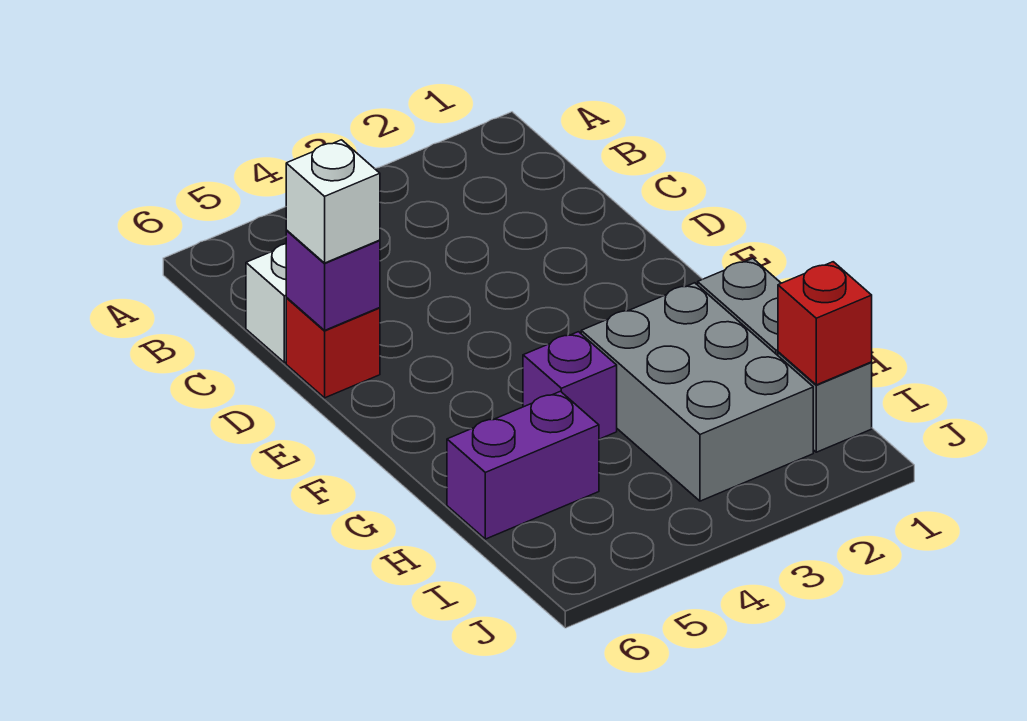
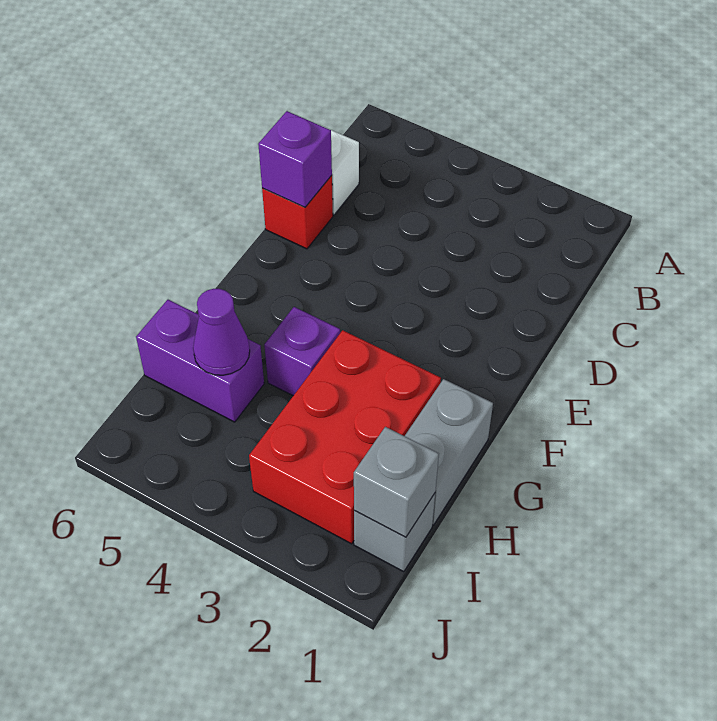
white 1x1 brick [286,140,380,263] -> none
grey 2x3 brick [581,283,813,501] -> red 2x3 brick [249,330,441,544]
none -> purple 1x1 cone [193,289,250,375]
red 1x1 brick [778,262,872,385] -> grey 1x1 brick [354,427,439,537]

